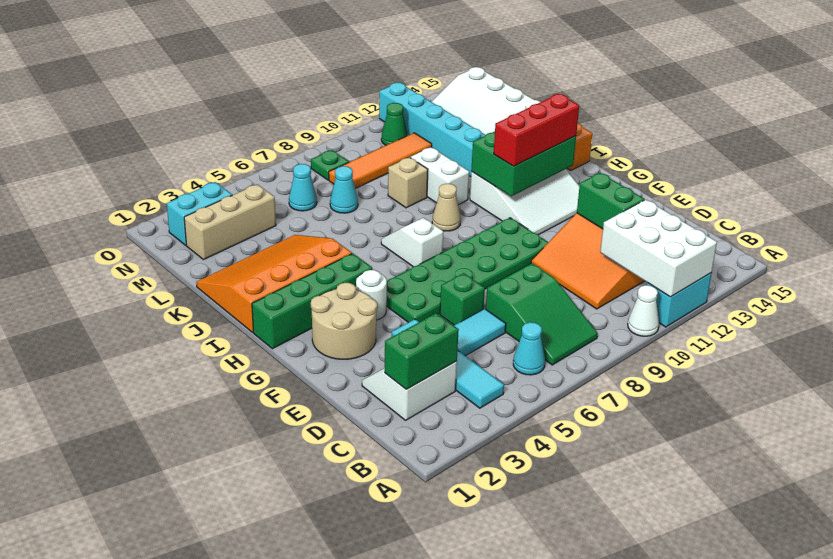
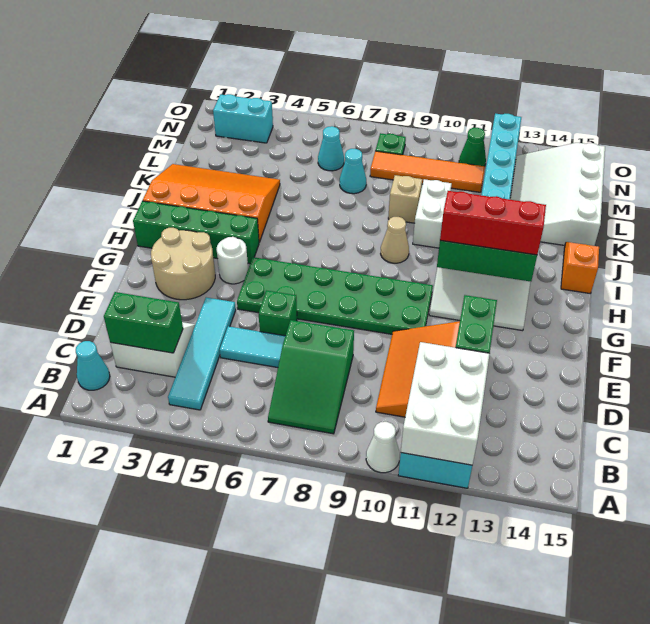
cyan 1x1 cone [513,322,545,375] -> cyan 1x1 cone moved to [76,341,110,390]
white 1x2 slope [381,218,443,267] -> none
tan 1x3 brick [184,184,276,260] -> none

